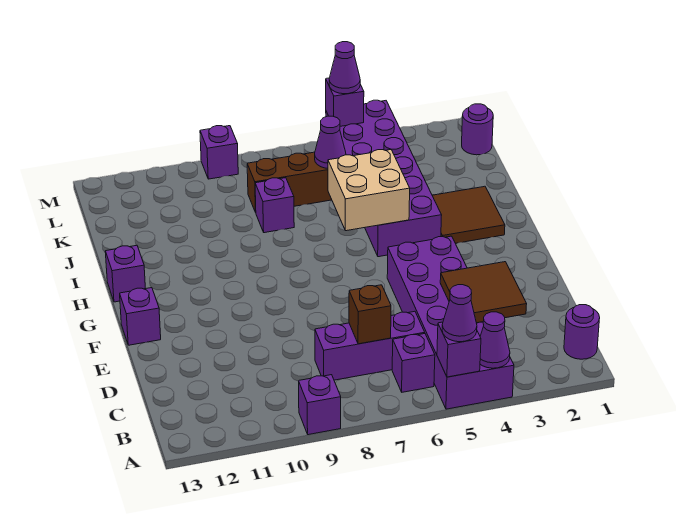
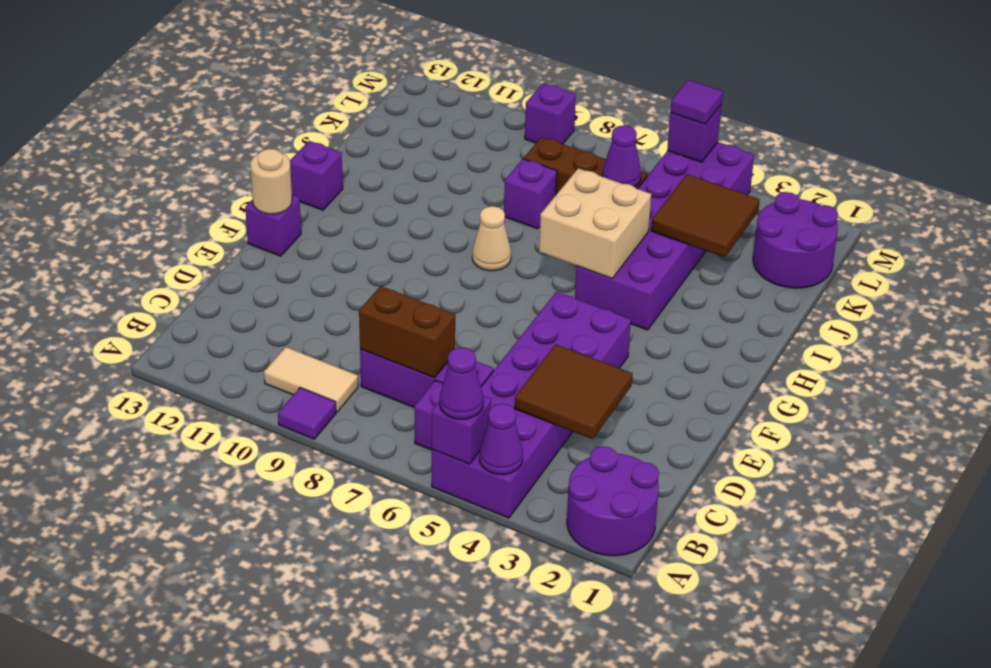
purple 1x1 brick [299,375,341,435] -> purple 1x1 tile [278,388,336,439]
purple 1x1 round brick [564,305,600,359] -> purple 2x2 round brick [567,446,659,556]
none -> tan 1x2 tile [264,347,358,412]
brown 1x1 brick [349,285,391,344] -> brown 1x2 brick [359,286,455,378]
none -> tan 1x1 round brick [251,149,292,214]
brown 2x2 tile [432,186,505,243] -> brown 2x2 tile moved to [651,174,760,257]
none -> tan 1x1 cone [472,206,511,271]
purple 1x1 round brick [462,104,493,155] -> purple 2x2 round brick [753,192,838,288]
purple 1x1 cone [329,42,360,94] -> purple 1x1 tile [670,80,723,124]

